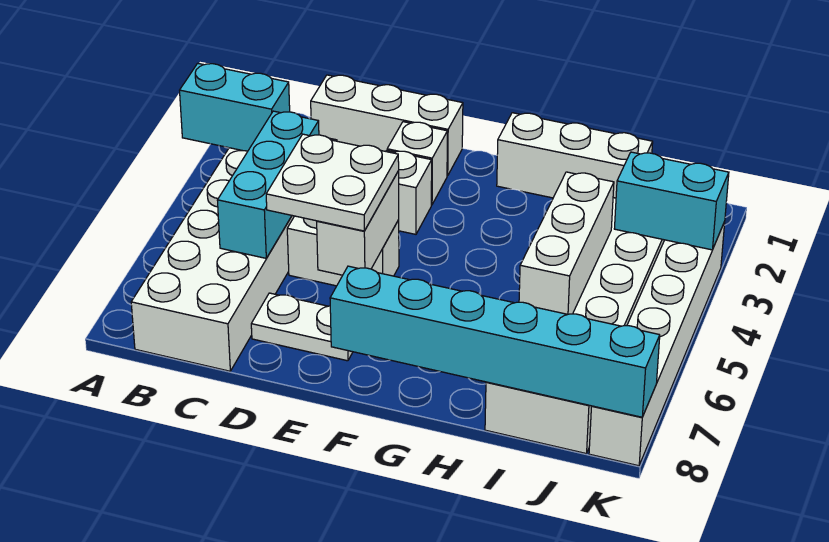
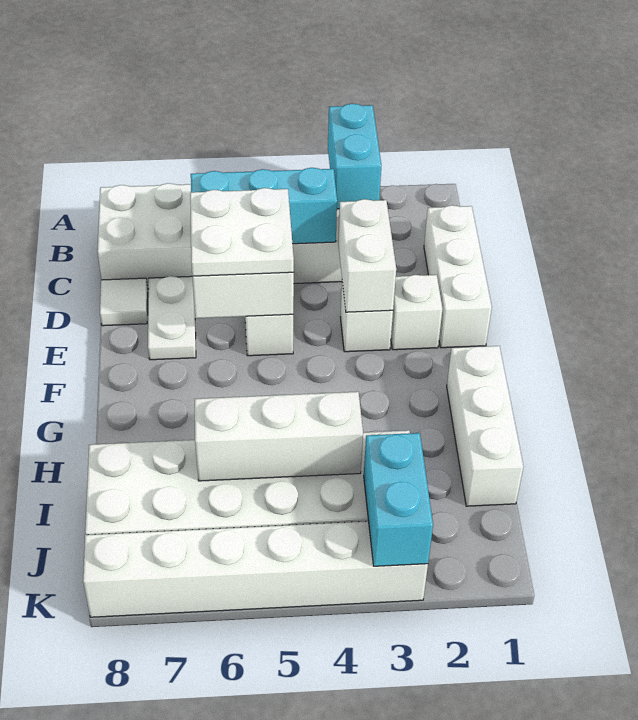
none -> white 1x2 brick [338,199,396,312]
none -> white 1x1 tile [100,278,148,326]
cyan 1x6 brick [330,266,660,417] -> none

